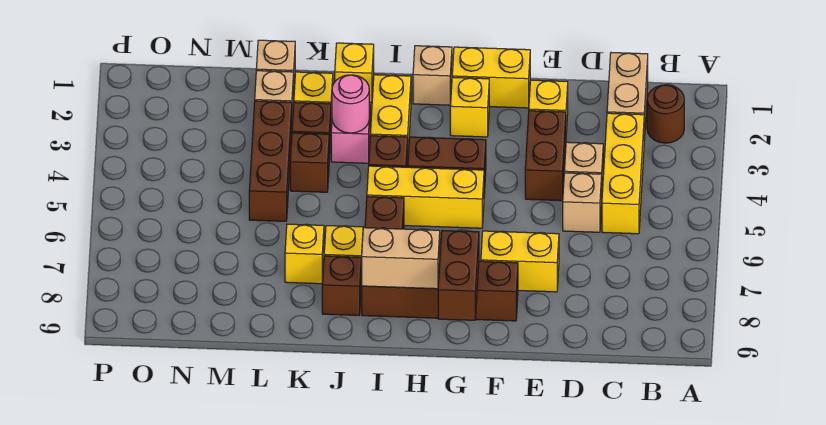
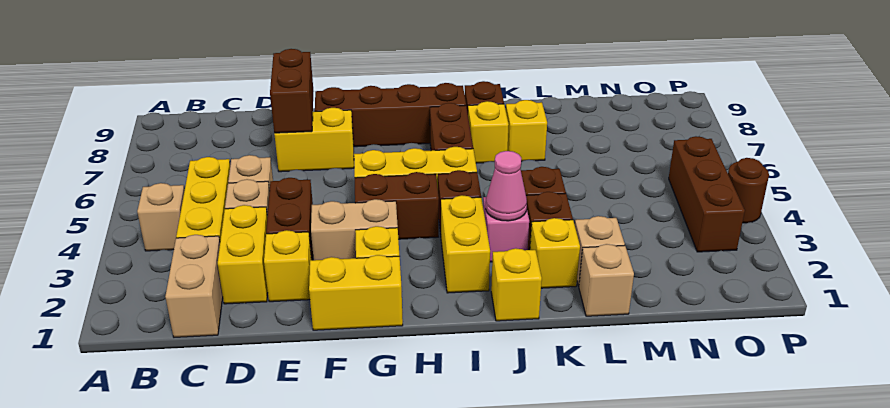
brown 1x1 round brick [647,85,684,143] -> brown 1x1 round brick moved to [728,158,769,223]
none -> yellow 1x2 brick [218,205,268,304]
brown 1x2 brick [438,230,479,320] -> brown 1x2 brick moved to [270,49,314,133]
tan 1x1 brick [413,46,452,105] -> tan 1x1 brick moved to [137,183,185,251]
tan 1x2 brick [362,228,440,289] -> tan 1x2 brick moved to [311,199,398,260]
pink 1x1 round brick [332,75,369,133] -> pink 1x1 cone [486,151,527,221]
brown 1x3 brick [249,101,292,221] -> brown 1x3 brick moved to [669,136,745,252]

